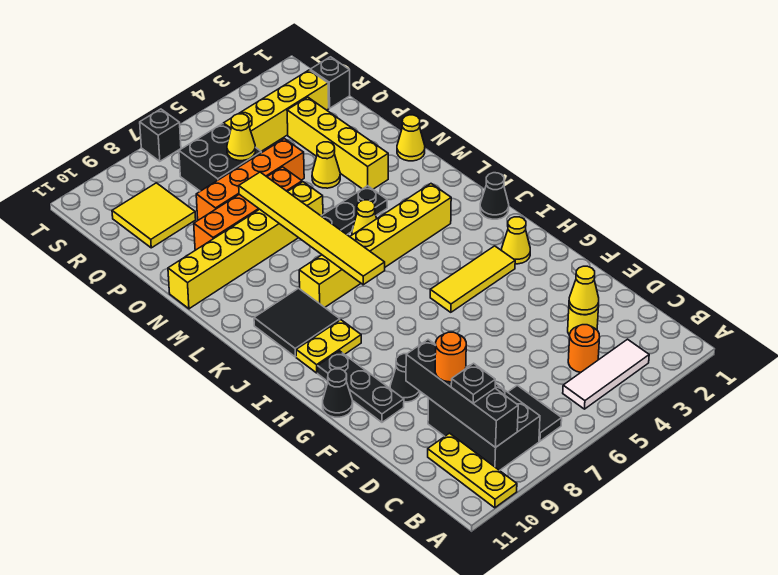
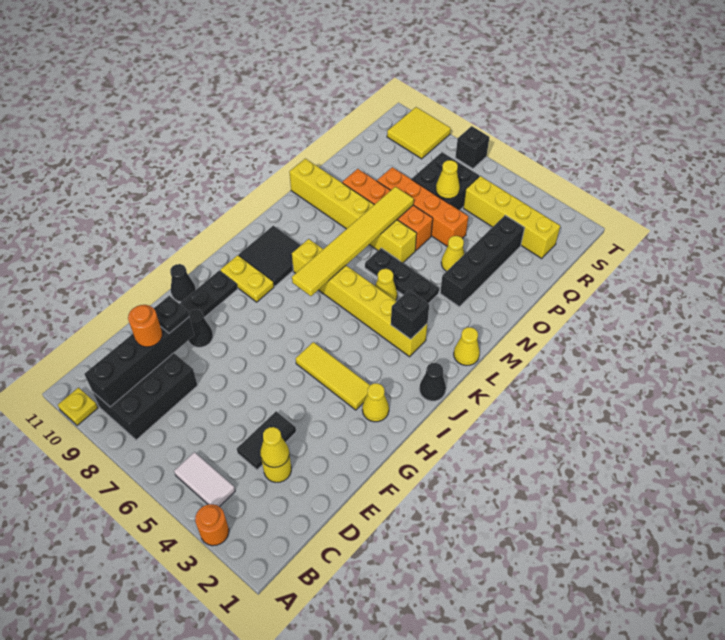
yellow 1x3 plate [428,433,517,508] -> yellow 1x1 plate [58,388,98,426]
white 1x3 tile [563,339,649,409] -> white 1x2 tile [174,452,235,507]
black 1x2 tile [508,385,562,441] -> black 1x2 tile moved to [237,411,296,470]
orange 1x1 round brick [568,325,600,373] -> orange 1x1 round brick moved to [195,504,229,546]
black 1x1 plate [451,363,495,403] -> black 1x1 plate moved to [154,296,189,333]
yellow 1x1 cone [397,115,425,161] -> yellow 1x1 cone moved to [454,327,480,366]
yellow 1x4 brick [287,97,388,189] -> black 1x4 brick [440,215,525,307]
yellow 2x2 tile [112,183,196,248] -> yellow 2x2 tile moved to [387,107,451,159]
black 1x1 brick [310,57,350,108] -> black 1x1 brick moved to [391,290,429,339]

